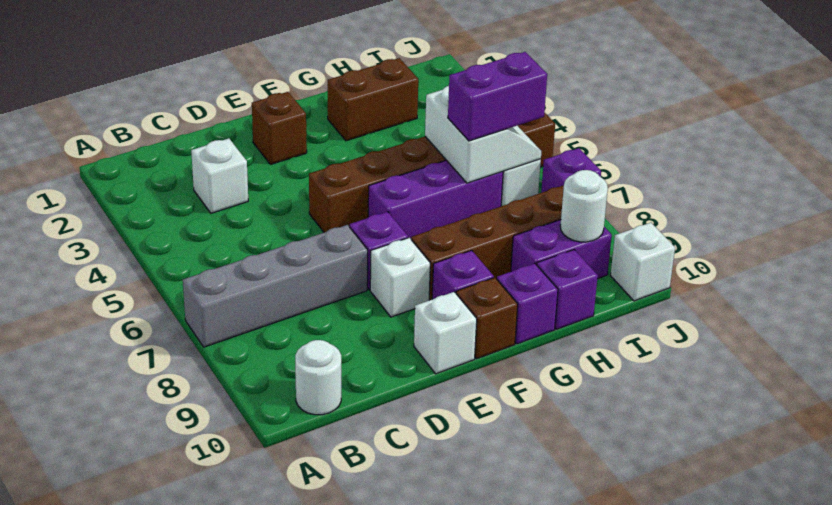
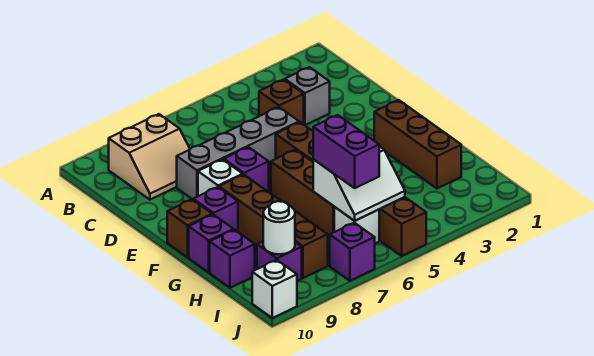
grey 1x4 brick [183,225,368,347] -> grey 1x4 brick turned to [177,107,299,199]
none -> tan 2x2 slope [109,114,190,200]
white 1x1 round brick [295,340,341,415] -> none
white 1x1 brick [191,138,248,213] -> grey 1x1 brick [285,67,330,125]
brown 1x1 brick [252,92,307,165] -> brown 1x1 brick moved to [259,80,304,124]
white 1x1 brick [414,292,477,374] -> none
purple 1x3 brick [368,160,503,239] -> brown 1x3 brick [271,150,334,236]
brown 1x2 brick [328,58,418,141] -> brown 1x3 brick [374,100,461,188]
purple 1x2 brick [511,220,612,279] -> purple 1x1 brick [257,241,302,281]

